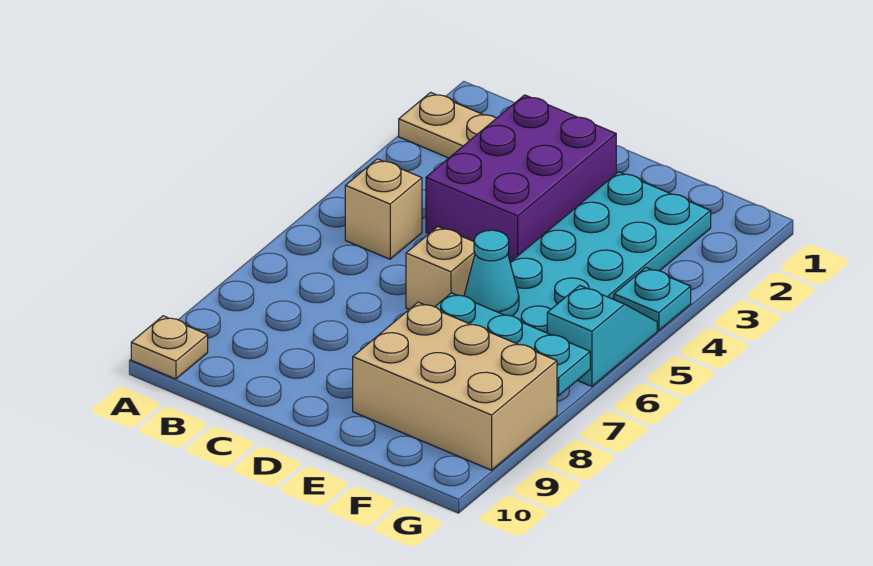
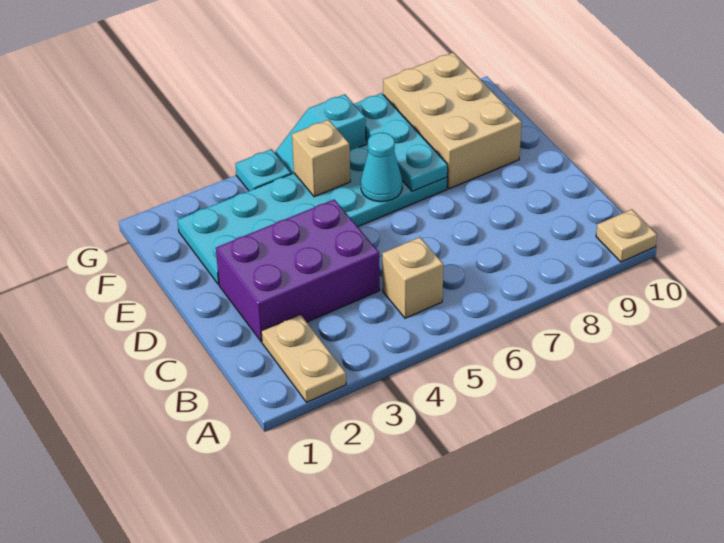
tan 1x1 brick [406,227,475,309] -> tan 1x1 brick moved to [292,120,350,197]

